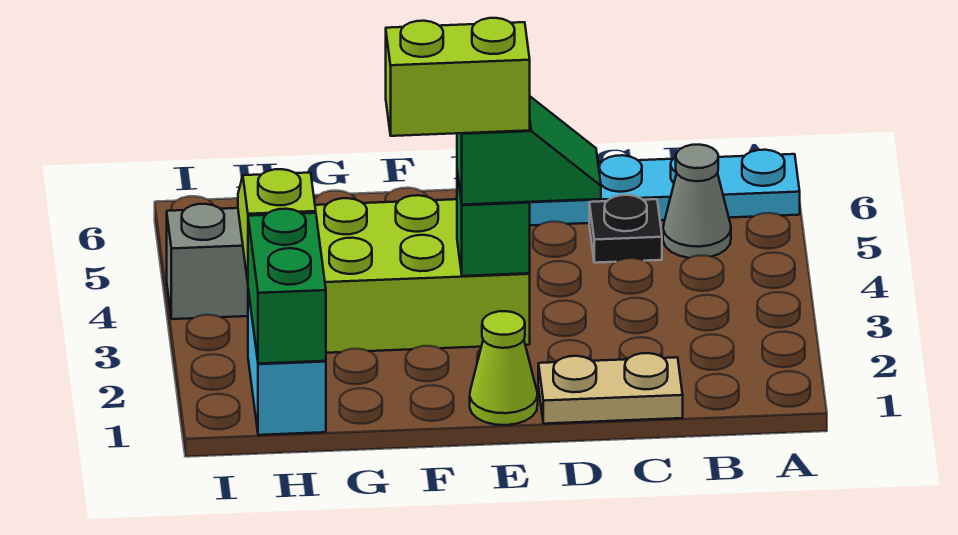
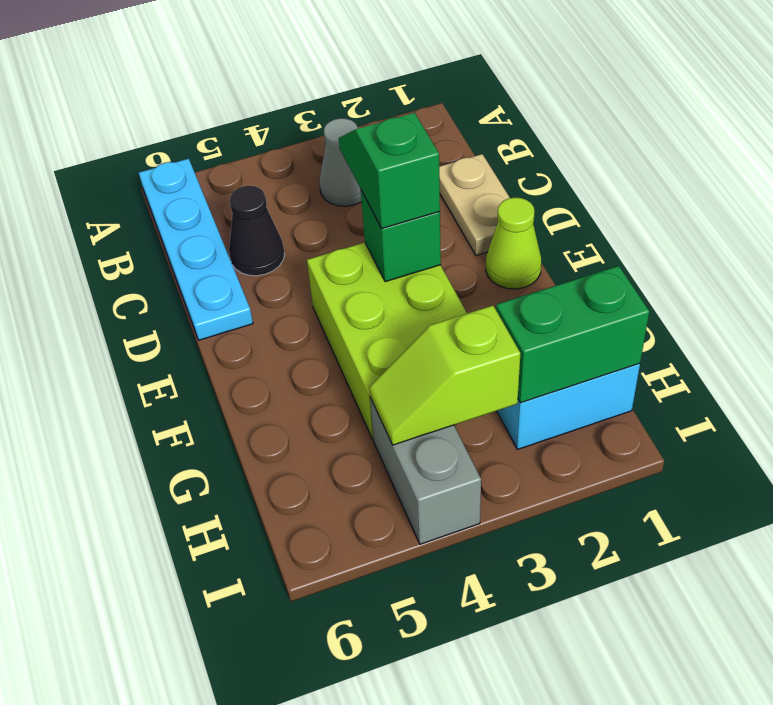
grey 1x1 cone [663,145,731,258] -> grey 1x1 cone moved to [319,118,362,206]
black 1x1 plate [589,195,662,263] -> black 1x1 cone [229,186,284,276]
lime 1x2 brick [386,18,530,136] -> none

